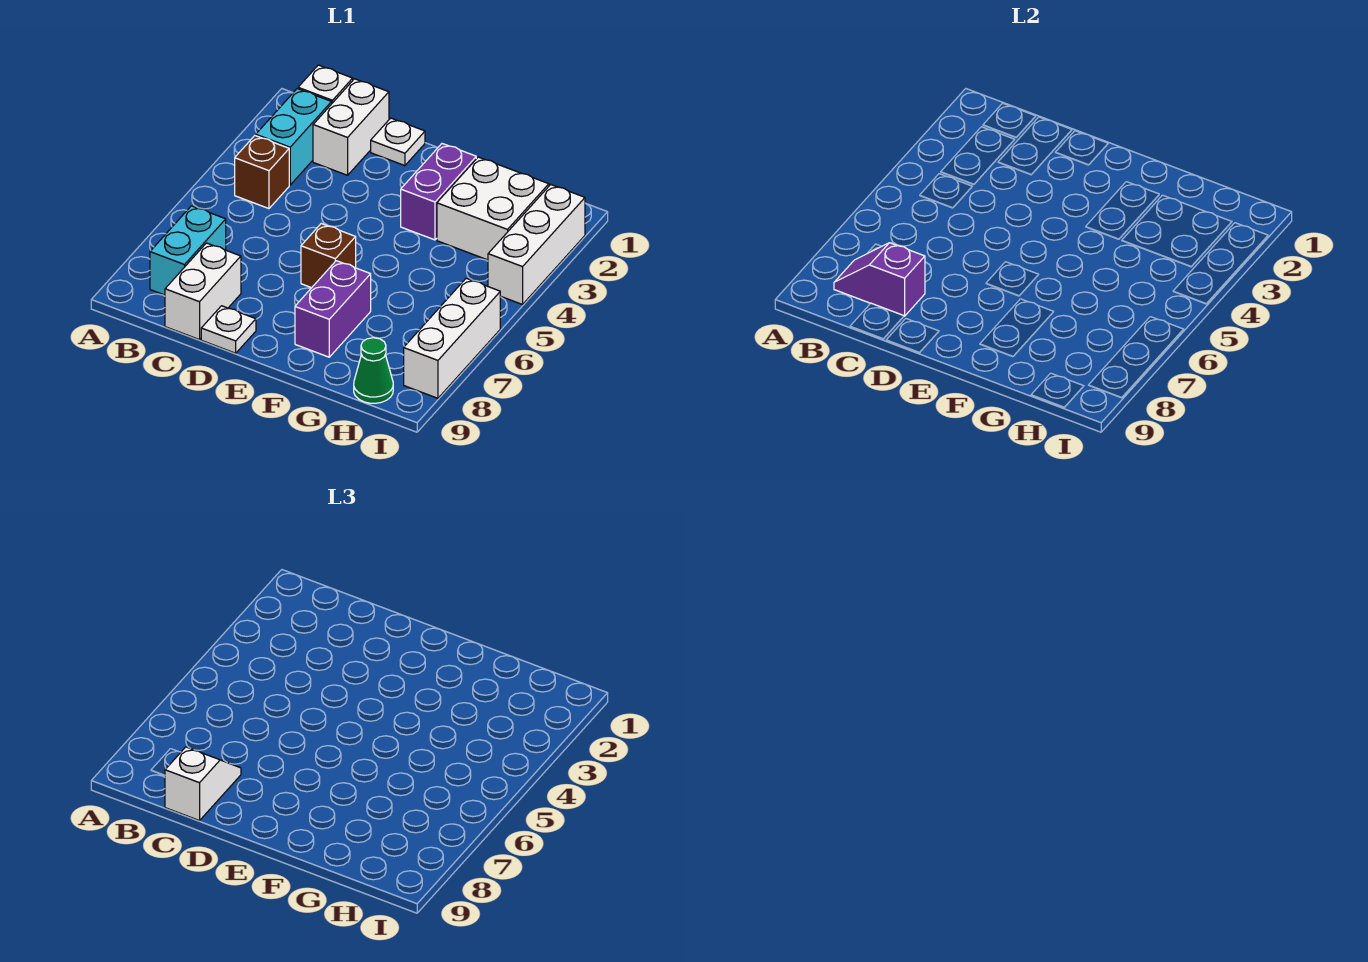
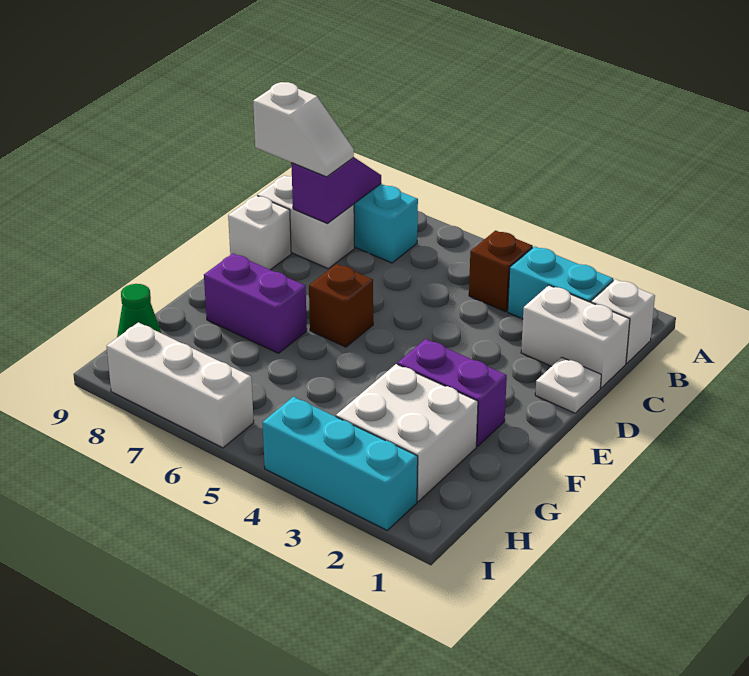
white 1x1 plate [201,306,256,353] -> white 1x1 brick [228,196,291,270]
white 1x3 brick [488,185,585,304] -> cyan 1x3 brick [262,397,418,530]

